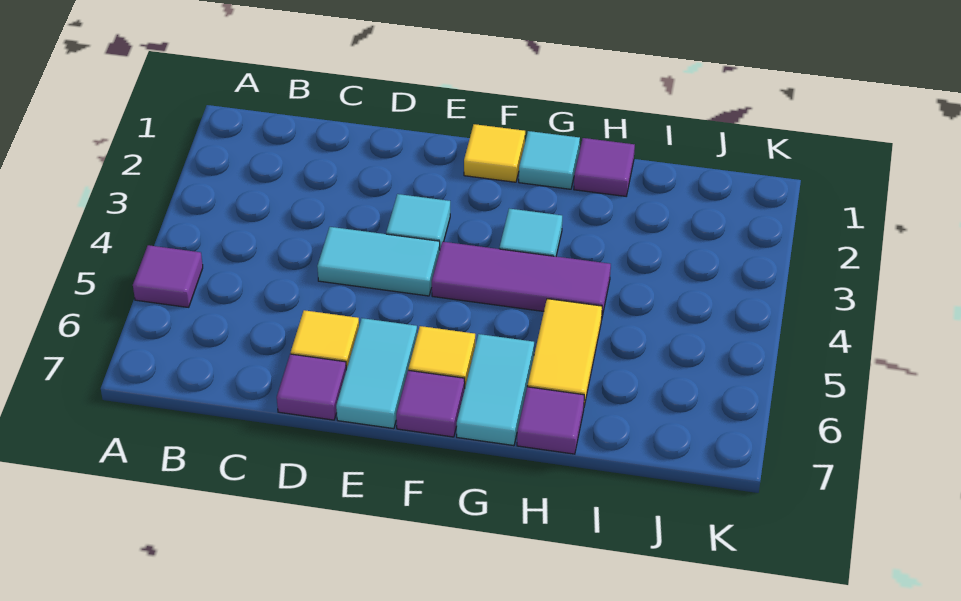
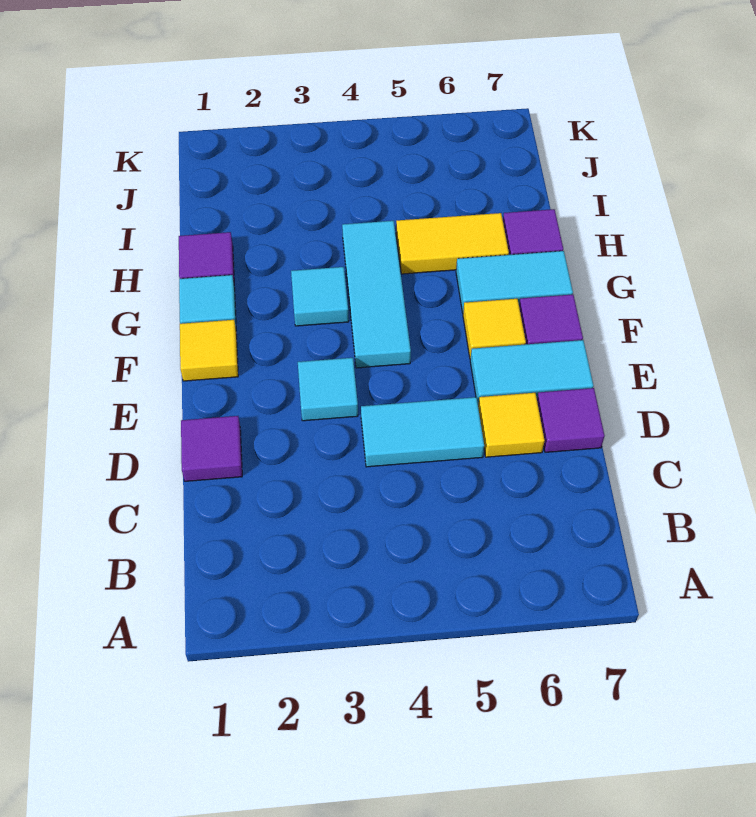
purple 1x1 tile [133,245,203,307] -> purple 1x1 tile moved to [181,416,242,481]
cyan 1x2 tile [317,227,440,296] -> cyan 1x2 tile turned to [361,397,484,467]
purple 1x3 tile [432,242,611,316] -> cyan 1x3 tile [342,221,411,368]

